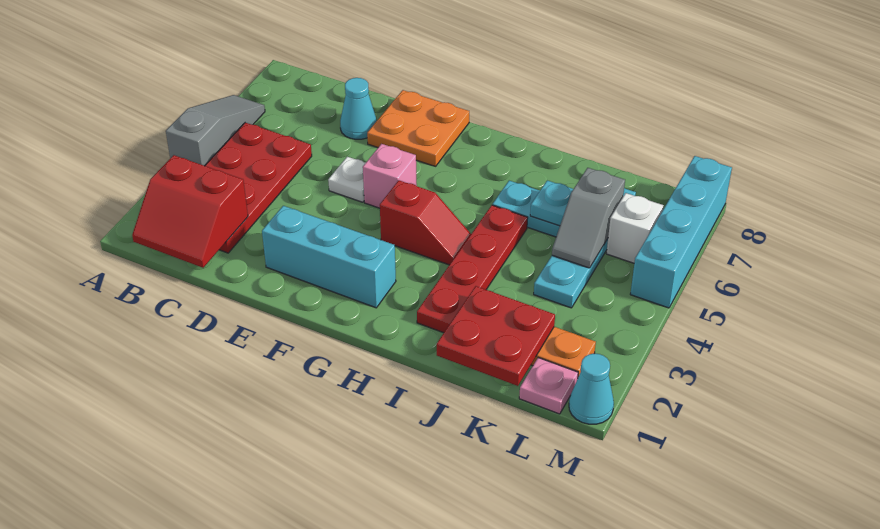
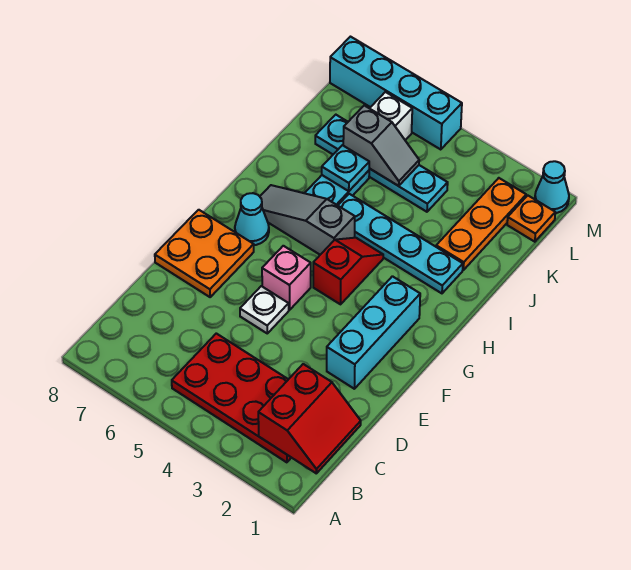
grey 1x3 slope [166,95,265,166] -> grey 1x3 slope moved to [260,185,355,255]
cyan 1x1 cone [340,78,377,139] -> cyan 1x1 cone moved to [235,193,269,245]
red 1x4 plate [417,205,528,333] -> cyan 1x4 plate [338,194,463,293]
red 2x2 plate [437,286,555,386] -> none
pink 1x1 plate [519,358,578,414] -> orange 1x1 plate [507,195,555,242]

